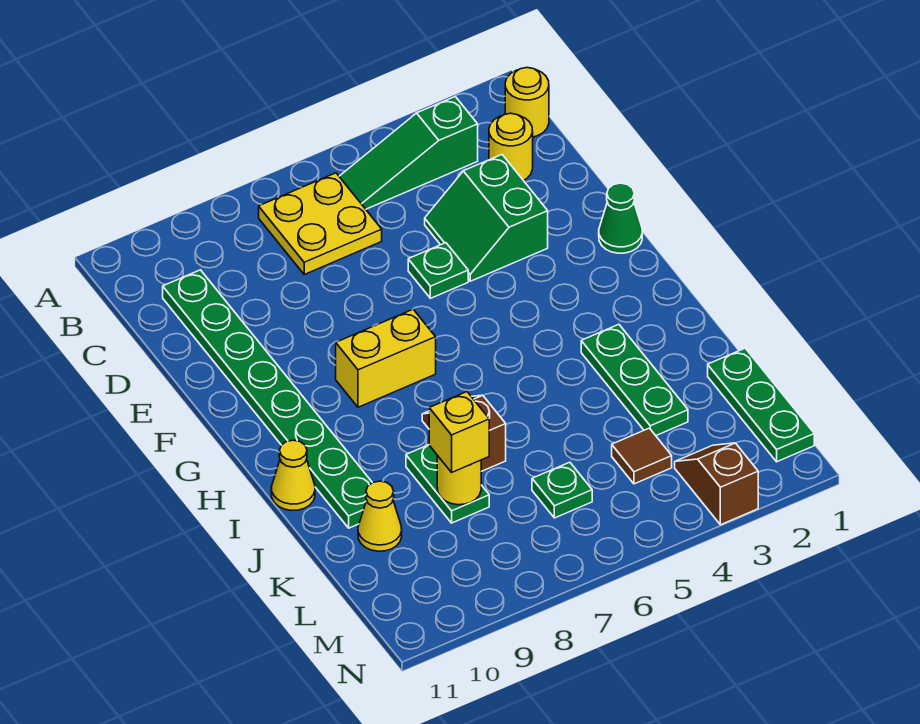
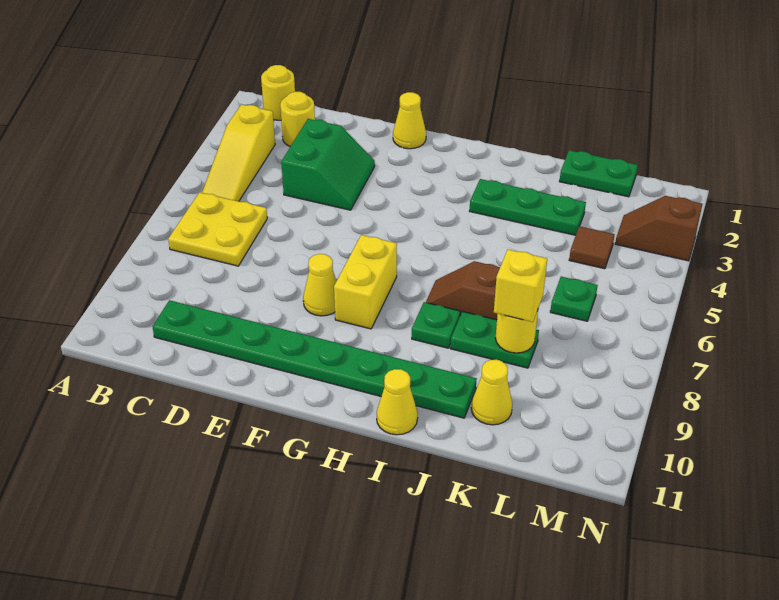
green 1x3 slope [339,97,478,209] -> yellow 1x3 slope [202,104,275,201]
green 2x2 slope [425,155,548,281] -> green 2x2 slope turned to [281,119,375,210]
green 1x1 plate [408,243,468,298] -> green 1x1 plate moved to [412,302,460,348]
green 1x1 cone [599,183,642,253] -> yellow 1x1 cone [393,92,426,149]
none -> yellow 1x1 cone [303,254,336,316]
green 1x3 plate [708,348,814,462] -> green 1x2 plate [559,150,638,197]

